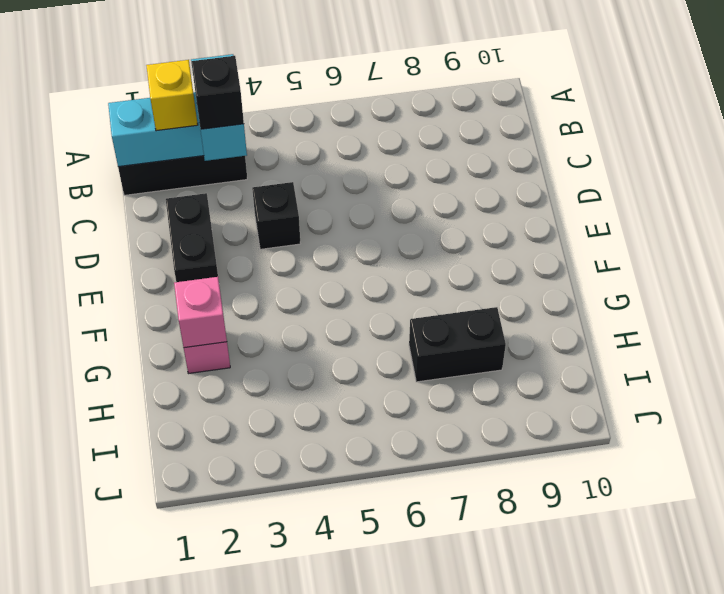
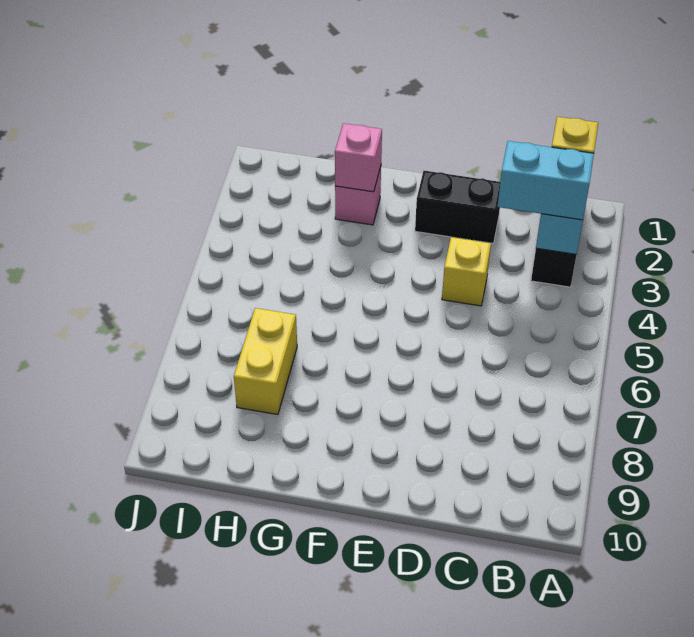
black 1x1 brick [191,56,244,129] -> none
black 1x1 brick [252,182,300,249] -> yellow 1x1 brick [442,237,491,306]
black 1x2 brick [409,307,506,382] -> yellow 1x2 brick [234,308,297,415]

